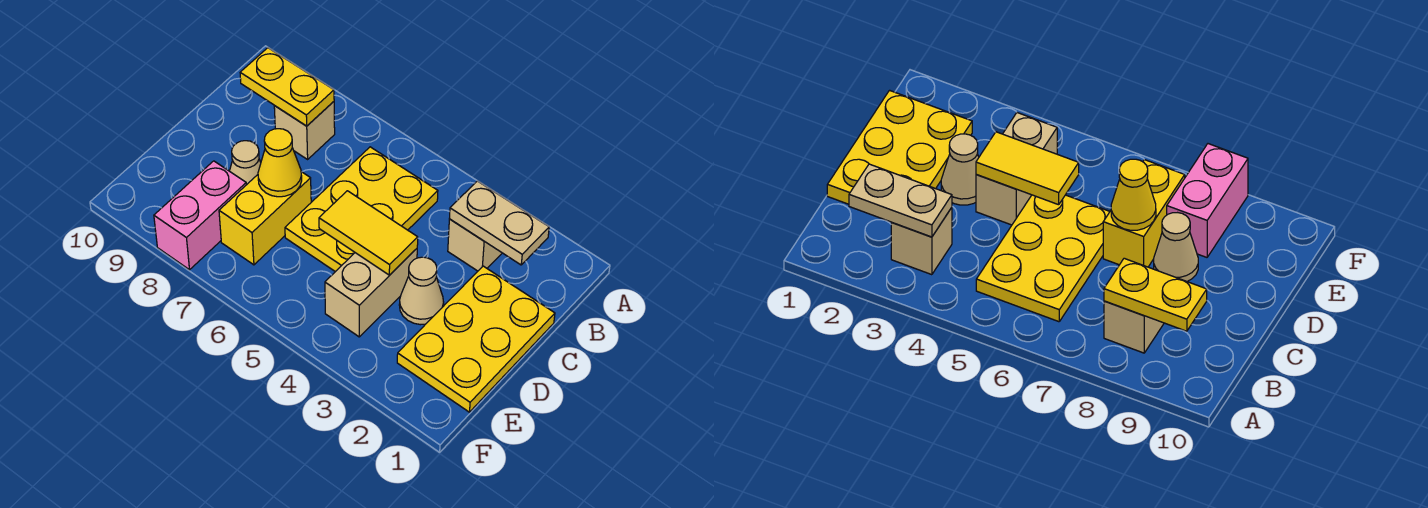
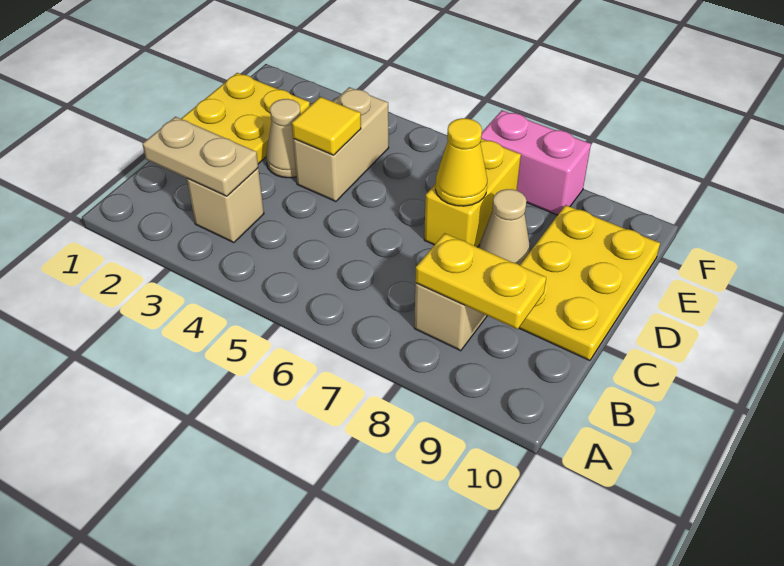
yellow 2x3 plate [285,147,438,272] -> yellow 2x3 plate moved to [519,205,660,361]
yellow 1x2 tile [319,191,418,275] -> yellow 1x1 tile [292,97,361,155]
pink 1x2 brick [154,161,246,270] -> pink 1x2 brick turned to [481,110,591,215]

